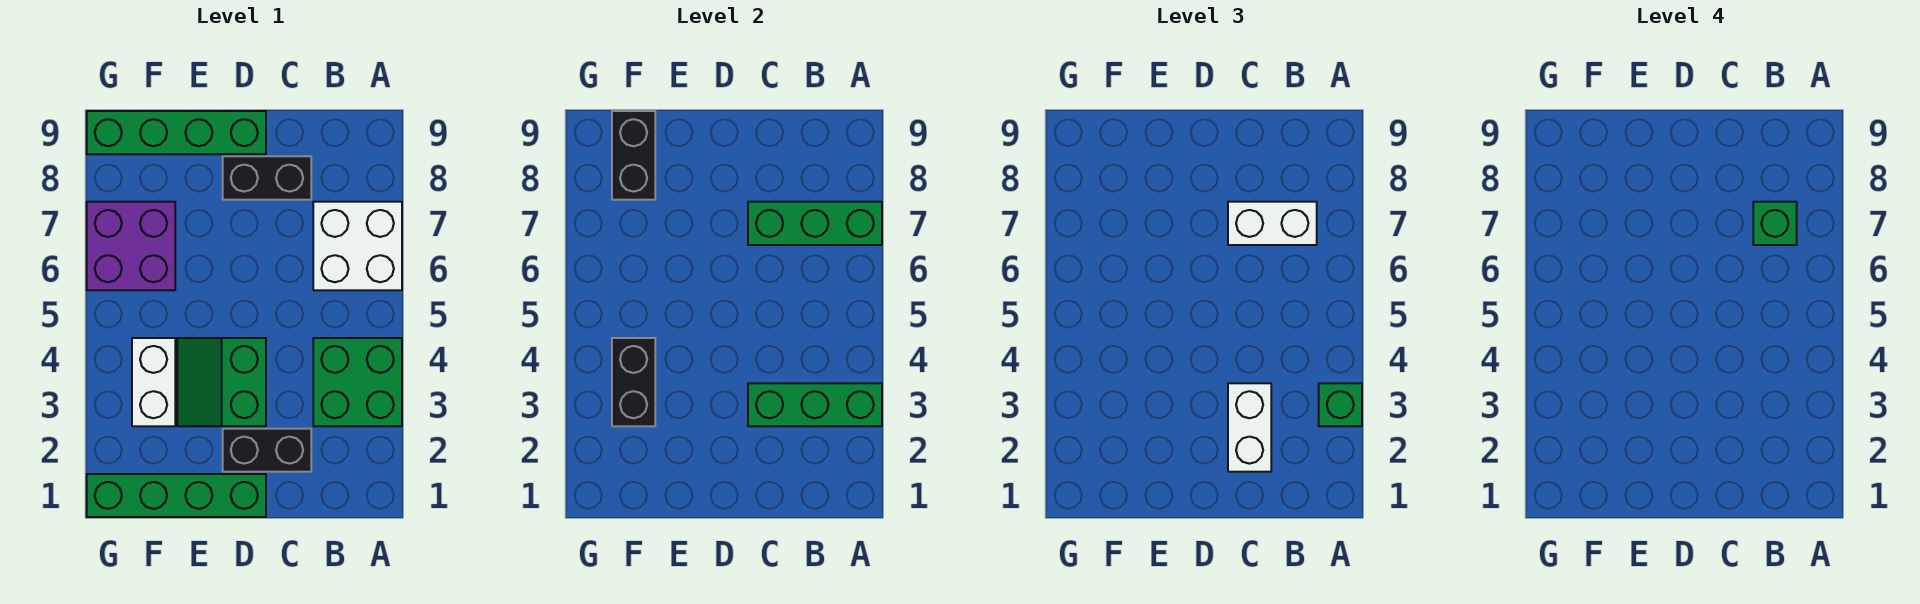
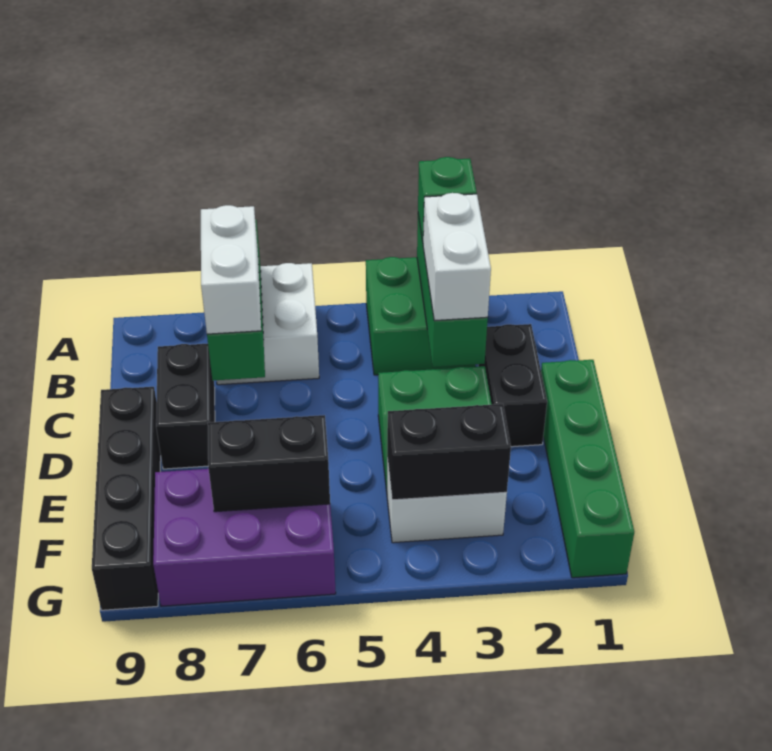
green 1x1 brick [1753,202,1797,245] -> none
white 1x2 brick [1228,383,1271,472] -> white 1x2 brick turned to [423,193,491,321]
green 1x4 brick [87,111,266,154] -> black 1x4 brick [92,387,161,610]
purple 2x2 brick [87,202,175,290] -> purple 2x3 brick [153,469,336,606]
black 1x2 brick [612,111,655,200] -> black 1x2 brick moved to [208,415,330,512]

